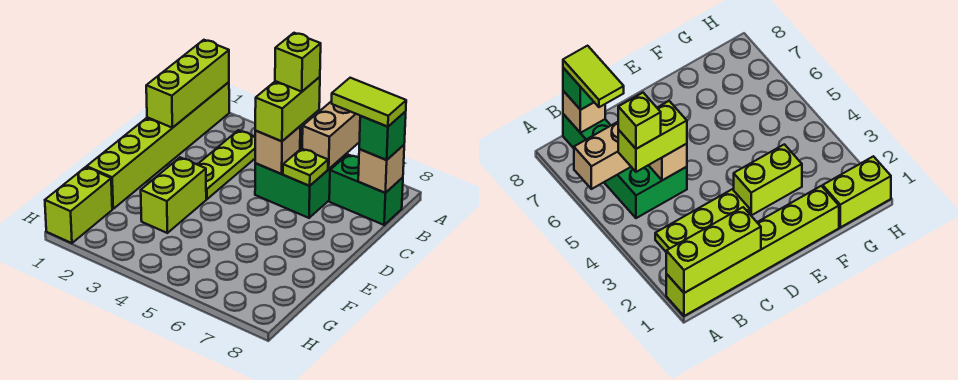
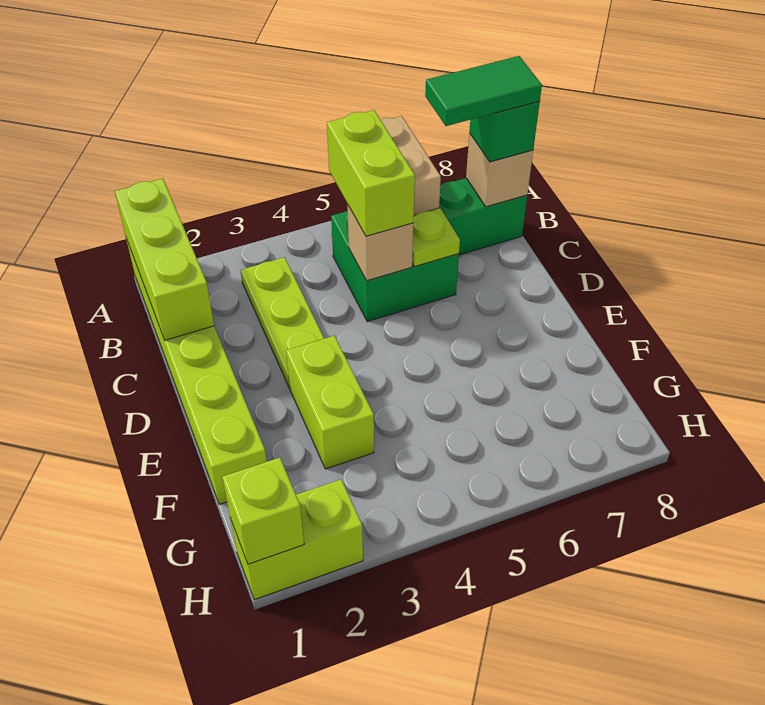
lime 1x1 brick [275,33,321,92] -> lime 1x1 brick moved to [222,458,304,564]
lime 1x2 tile [332,78,406,127] -> green 1x2 tile [425,56,542,126]
lime 1x2 brick [45,167,112,243] -> lime 1x2 brick turned to [230,479,363,600]

